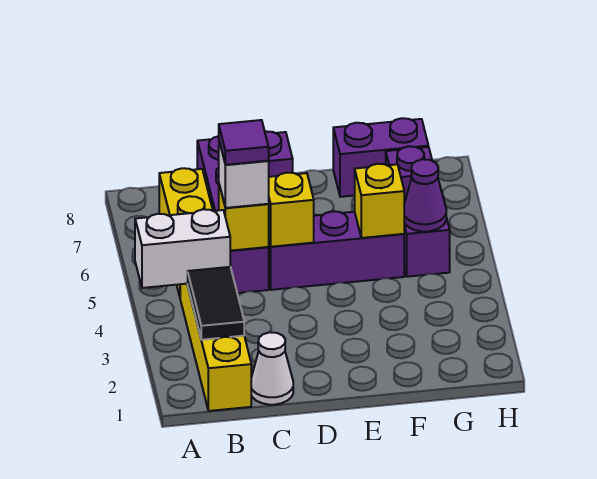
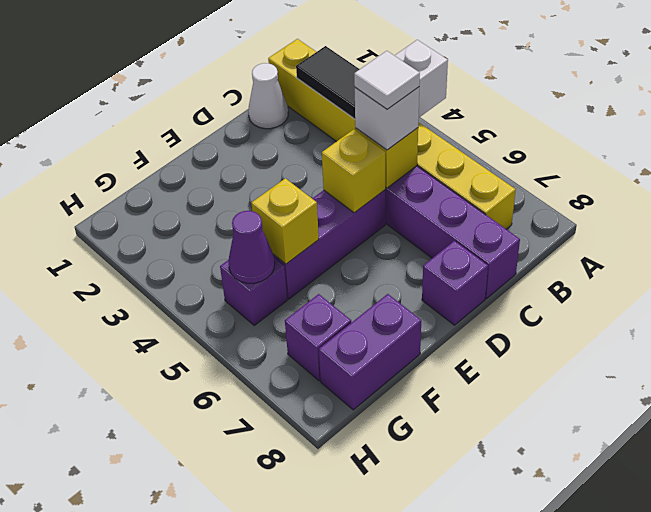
purple 1x1 tile [219,120,269,165] -> white 1x1 tile [354,51,420,109]

